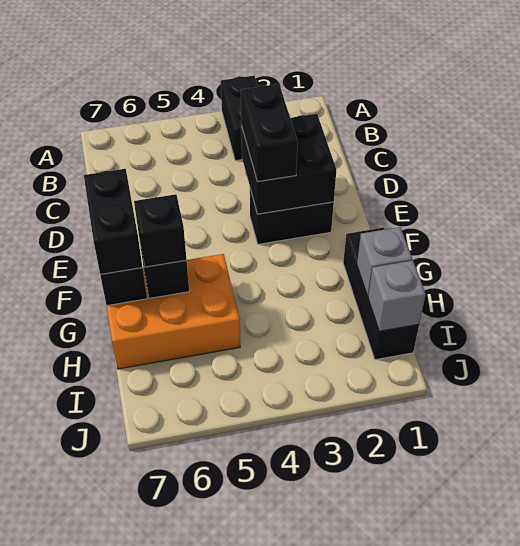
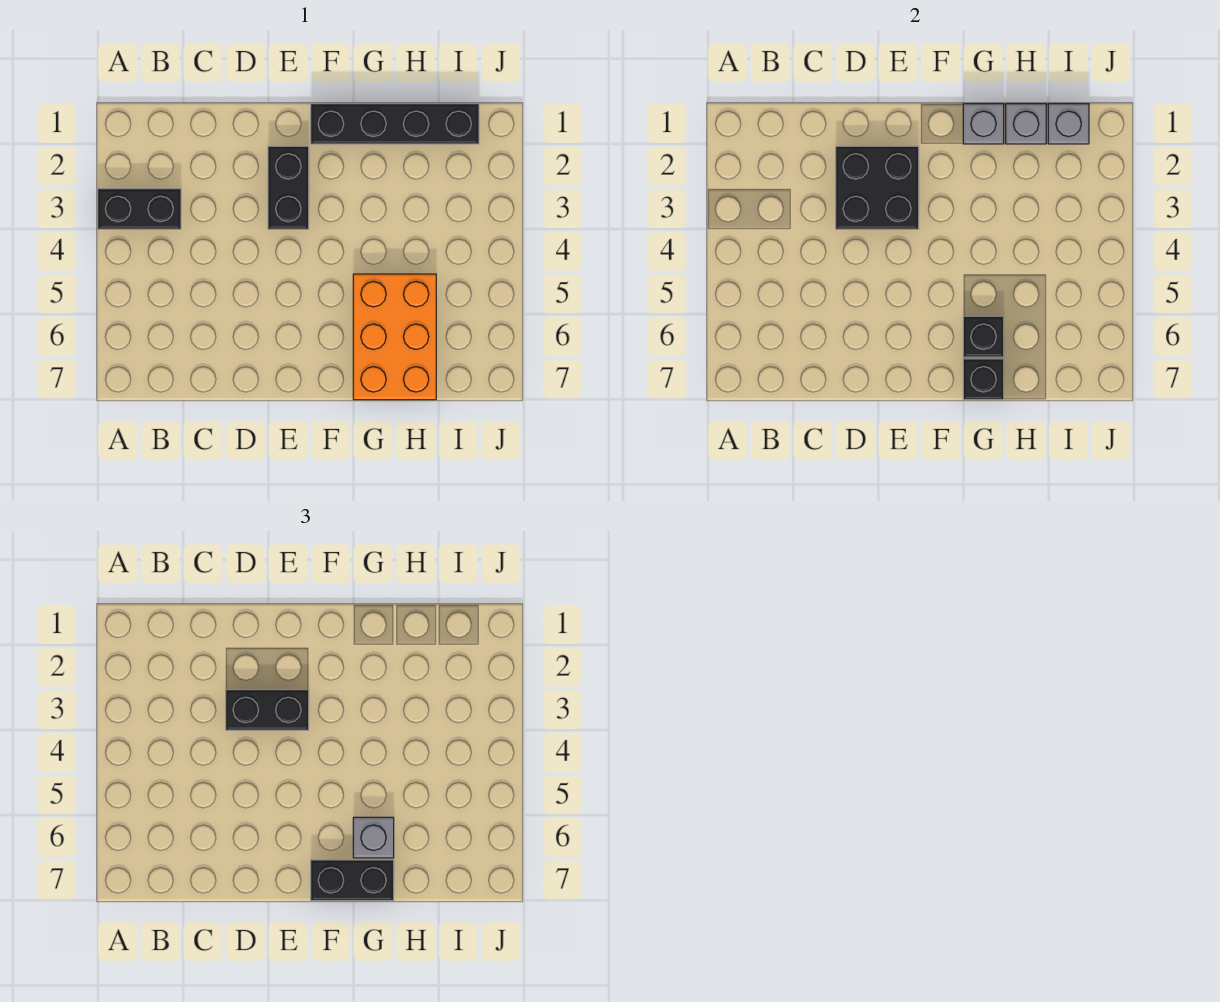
black 1x3 brick [343,228,419,360] -> black 1x4 brick [311,104,479,144]
none -> grey 1x1 brick [963,104,1004,144]
black 1x1 brick [134,194,187,267] -> grey 1x1 brick [353,817,394,858]

